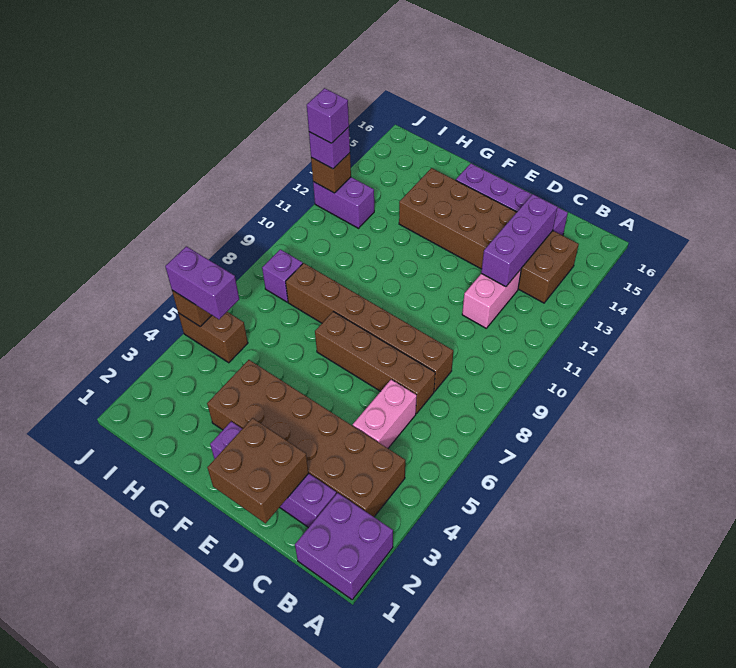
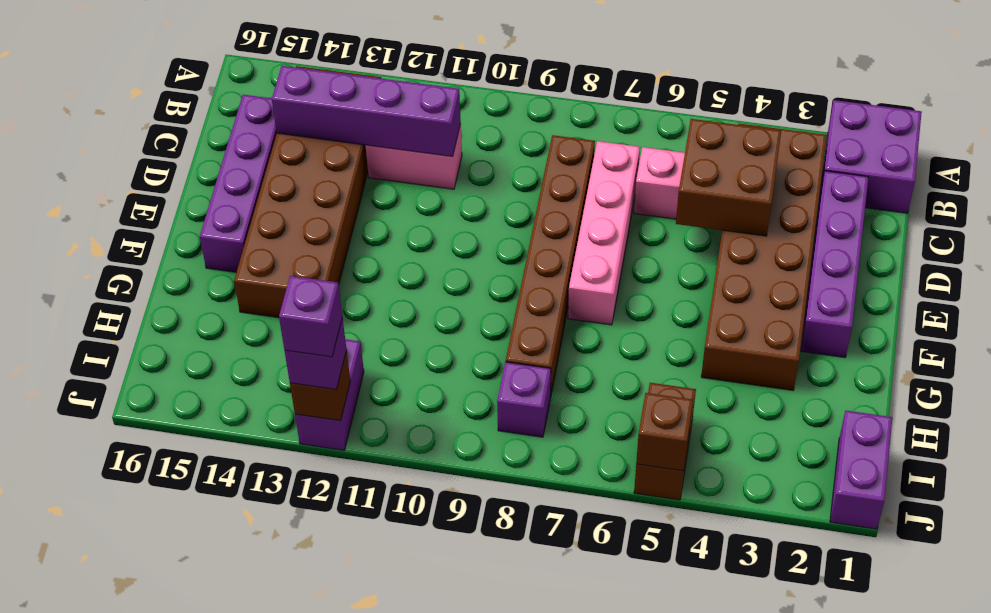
brown 1x4 brick [315,312,435,413] -> pink 1x4 brick [568,141,640,325]
purple 1x3 brick [481,194,557,287] -> purple 1x4 brick [272,66,461,157]
brown 2x2 brick [207,418,309,523] -> brown 2x2 brick moved to [676,119,781,236]
purple 1x2 brick [165,246,239,319] -> purple 1x2 brick moved to [830,411,892,529]

